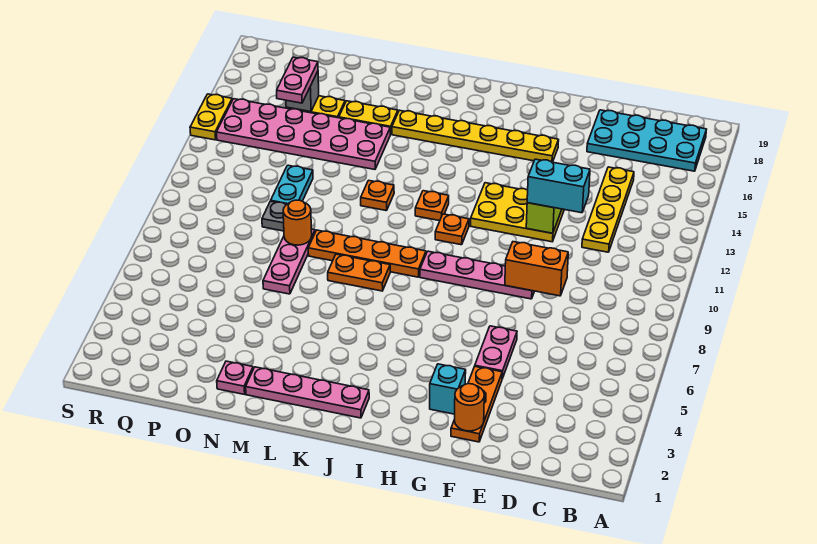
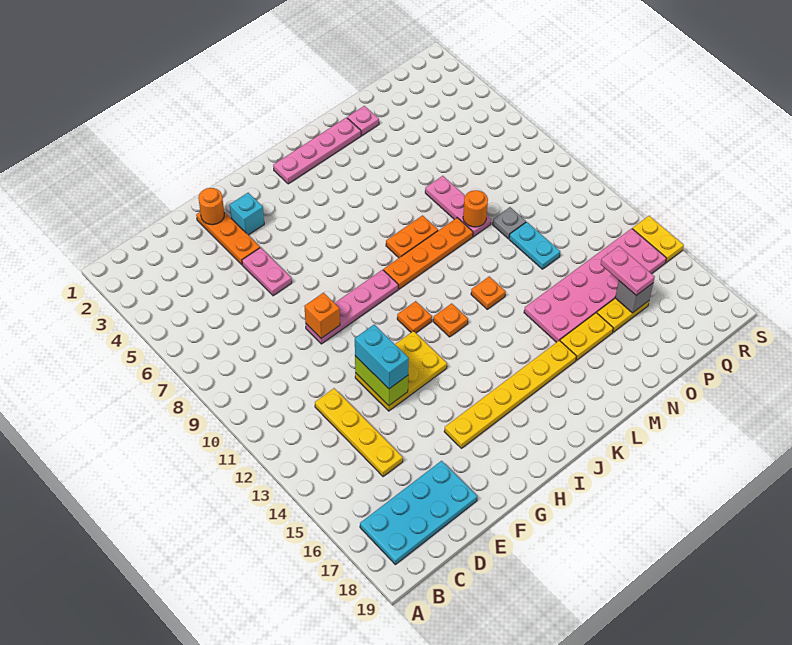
orange 1x2 brick [505,242,568,296] -> orange 1x1 brick [304,293,340,338]
cyan 1x2 brick [527,159,590,213] -> cyan 1x2 brick turned to [355,325,409,389]

